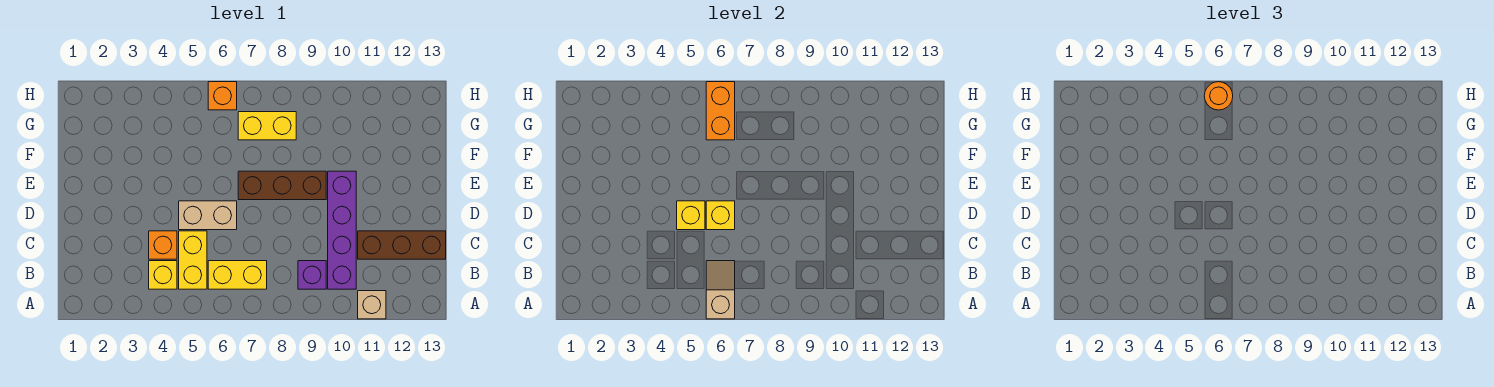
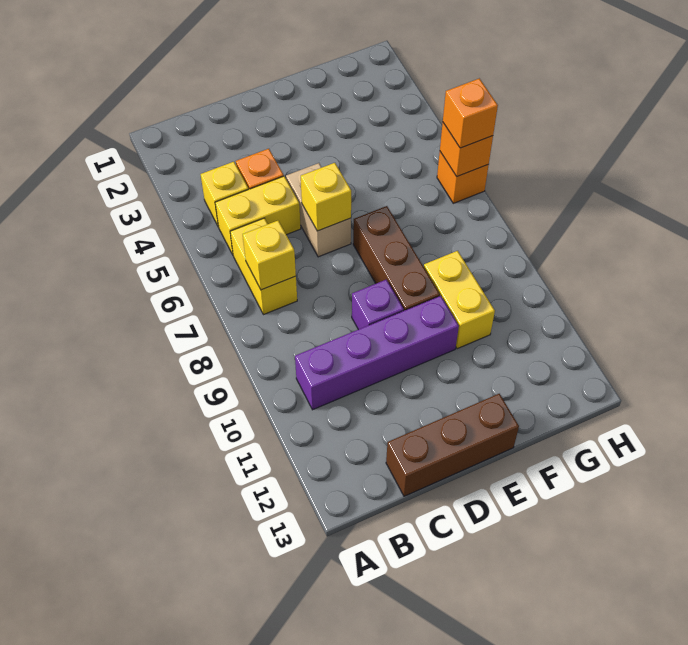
tan 1x2 slope [706,261,735,319] -> none
tan 1x1 brick [358,291,386,319] -> none
purple 1x1 brick [298,261,326,289] -> purple 1x1 brick moved to [352,280,404,330]
brown 1x3 brick [358,231,446,259] -> brown 1x3 brick turned to [386,394,519,496]
yellow 1x1 brick [677,201,705,230] -> yellow 1x1 brick moved to [243,221,296,290]
orange 1x2 brick [706,82,735,140] -> orange 1x1 brick [440,123,493,176]
yellow 1x2 brick [238,112,296,140] -> yellow 1x2 brick moved to [424,251,495,349]
orange 1x1 round brick [1204,82,1233,110] -> orange 1x1 brick [443,78,498,148]

